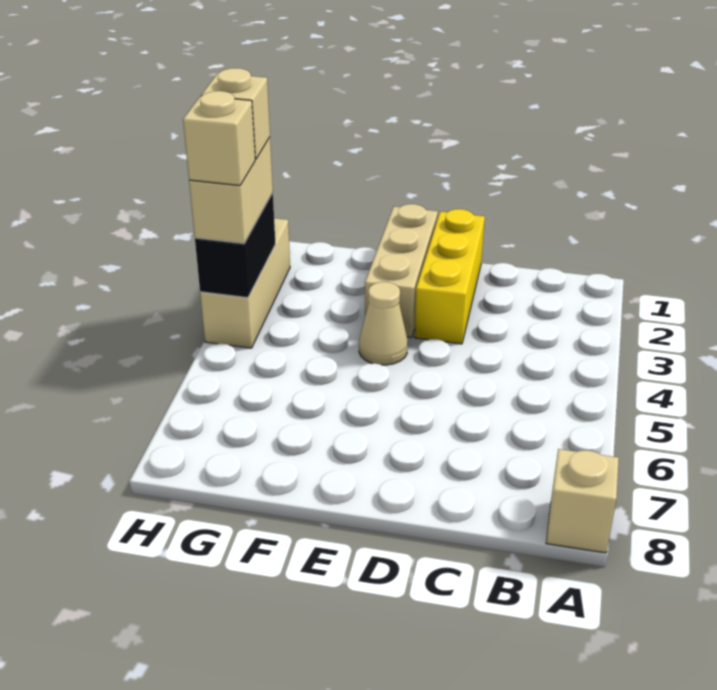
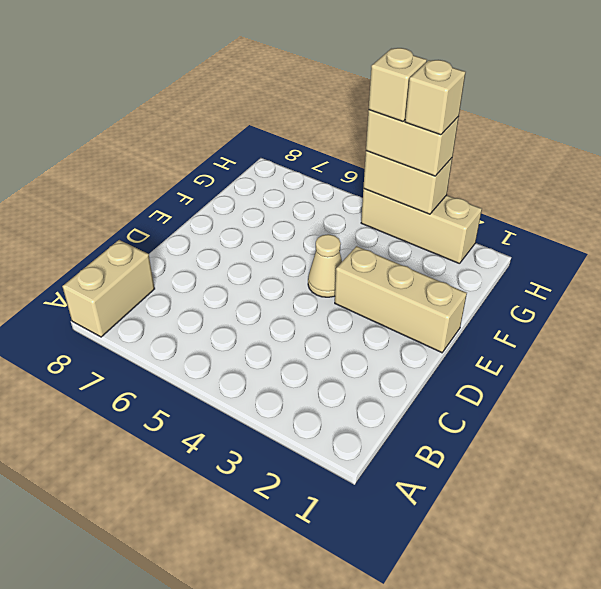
tan 1x1 brick [546,449,619,553] -> tan 1x2 brick [62,240,155,337]
yellow 1x3 brick [414,209,485,344] -> none
black 1x2 brick [195,193,275,298] -> tan 1x2 brick [363,151,452,214]

